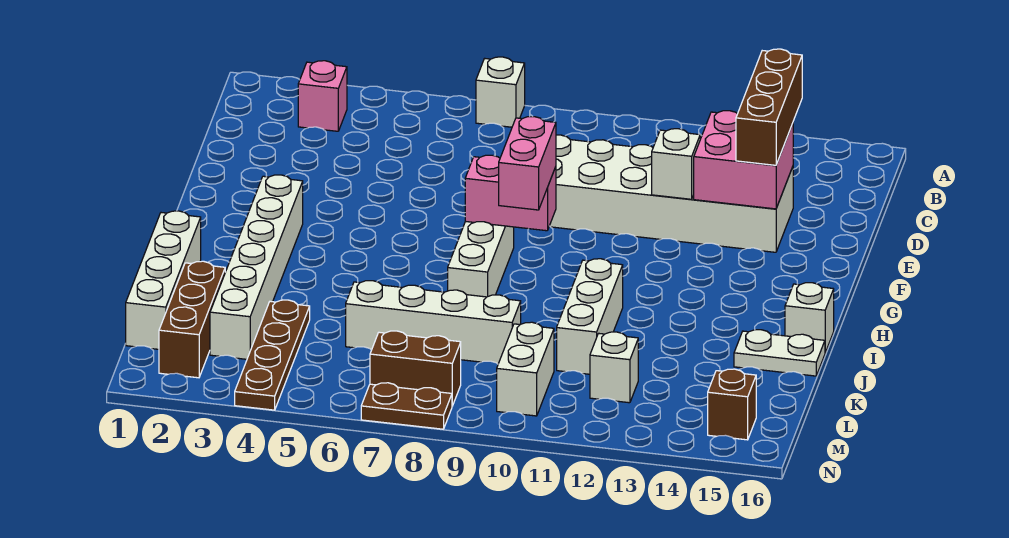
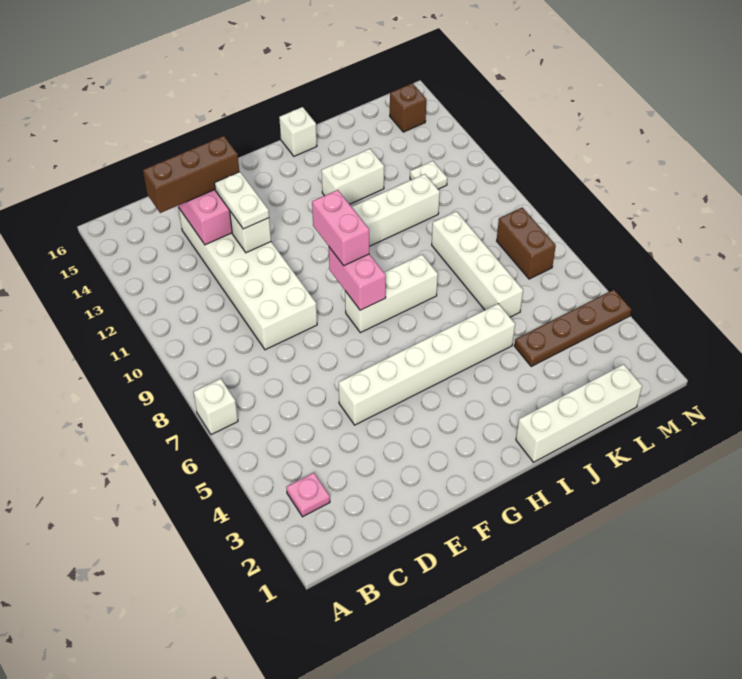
pink 1x1 brick [298,61,347,131] -> pink 1x1 plate [286,473,330,517]
white 1x6 brick [210,175,303,359] -> white 1x6 brick moved to [339,304,515,425]
pink 1x2 brick [499,117,556,210] -> pink 1x2 brick turned to [312,190,369,266]
white 1x2 plate [734,330,825,376] -> white 1x2 plate moved to [214,172,269,229]
brown 1x3 brick [159,261,225,378] -> none
white 1x2 brick [497,322,554,416] -> white 1x2 brick moved to [321,149,384,204]
white 1x1 brick [590,332,638,403] -> white 1x1 plate [410,161,447,189]
brown 1x2 plate [361,383,452,429] -> none

